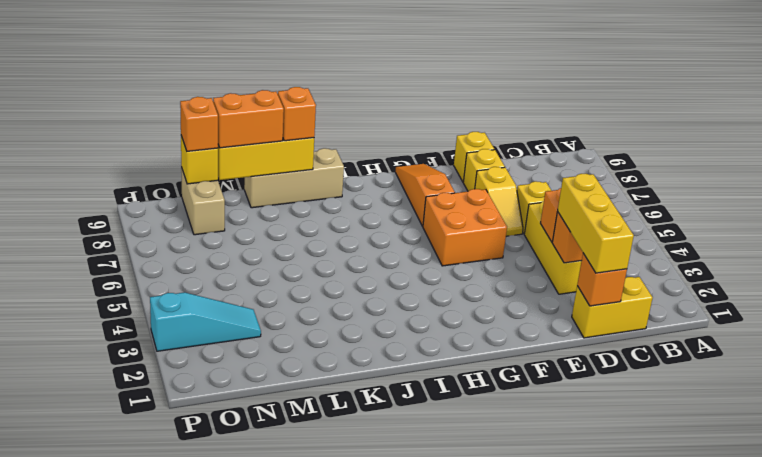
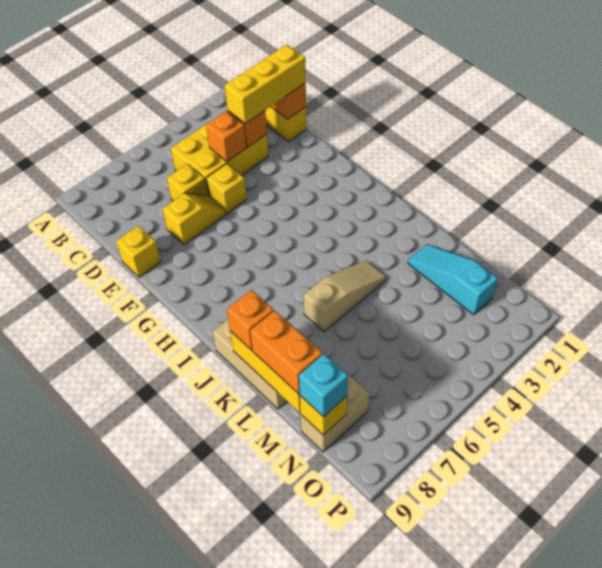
yellow 1x1 brick [463,149,505,191] -> yellow 1x1 brick moved to [207,164,247,213]
orange 2x2 brick [423,189,507,266] -> none
orange 1x3 slope [395,164,455,226] -> none
none -> tan 1x3 slope [304,260,386,332]
cyan 1x3 slope [150,292,261,351] -> cyan 1x3 slope moved to [408,244,498,315]
orange 1x1 brick [180,97,218,151] -> cyan 1x1 brick [299,354,348,417]

